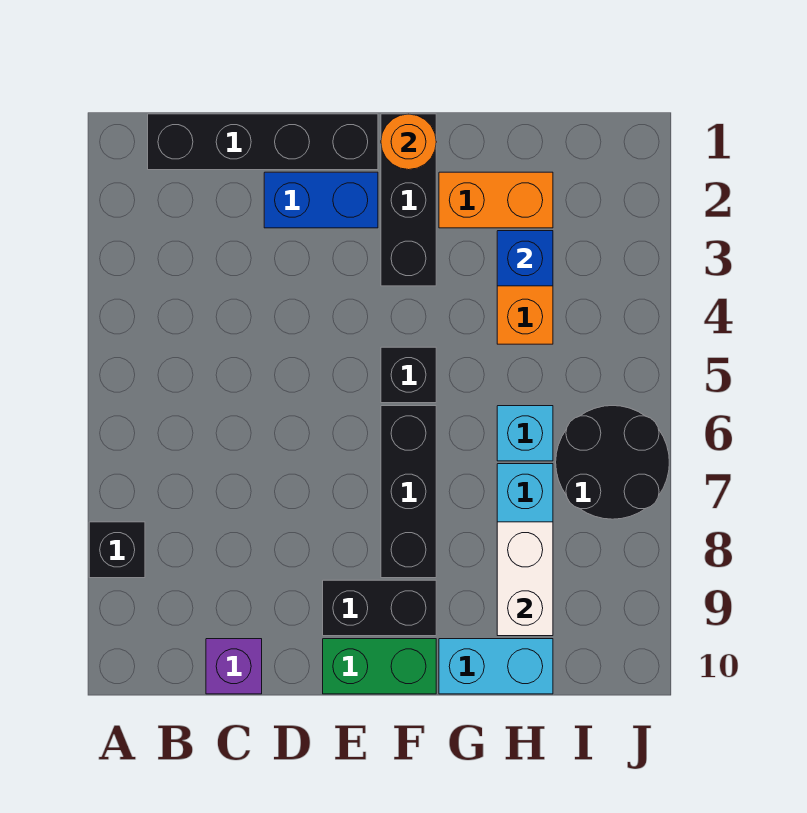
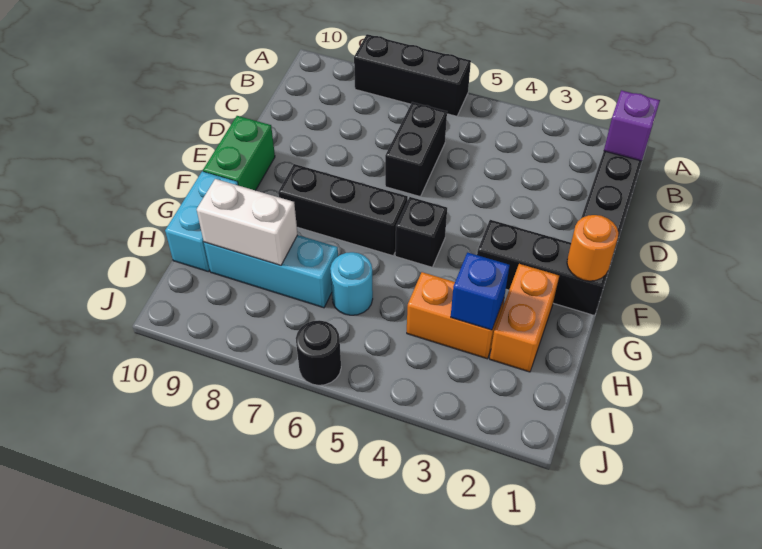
black 1x1 brick [89,522,145,578] -> black 1x3 brick [354,34,471,116]
purple 1x1 brick [206,639,262,694] -> purple 1x1 brick moved to [604,90,660,161]
blue 1x2 brick [264,172,378,228] -> none
black 1x2 brick [323,580,436,636] -> black 1x2 brick moved to [385,102,447,196]
cyan 1x1 brick [497,406,553,461] -> cyan 1x1 round brick [330,252,373,315]
black 2x2 round brick [556,406,669,519] -> black 1x1 round brick [296,320,341,385]

